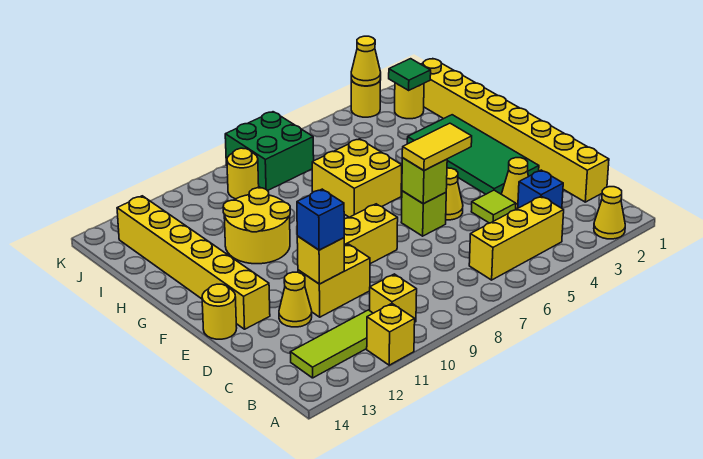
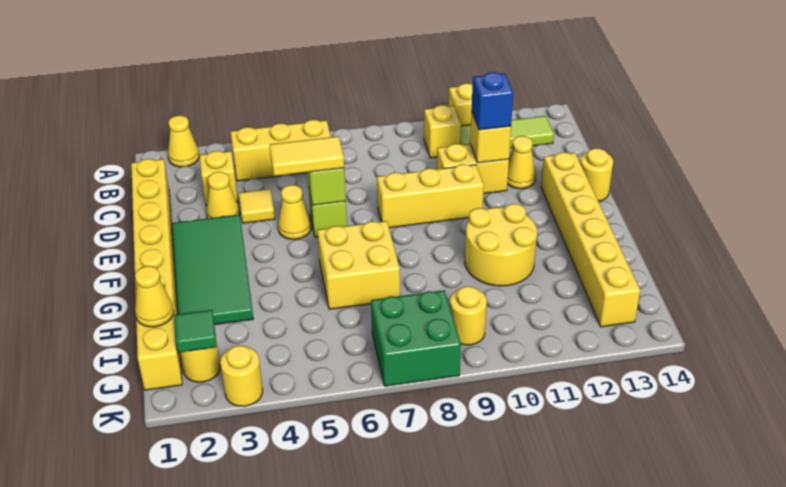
blue 1x1 brick [518,170,563,208] -> yellow 1x1 brick [199,151,238,206]
lime 1x1 tile [471,190,516,223] -> yellow 1x1 tile [239,189,275,223]
yellow 1x1 cone [351,36,381,86] -> yellow 1x1 cone moved to [135,266,174,327]

